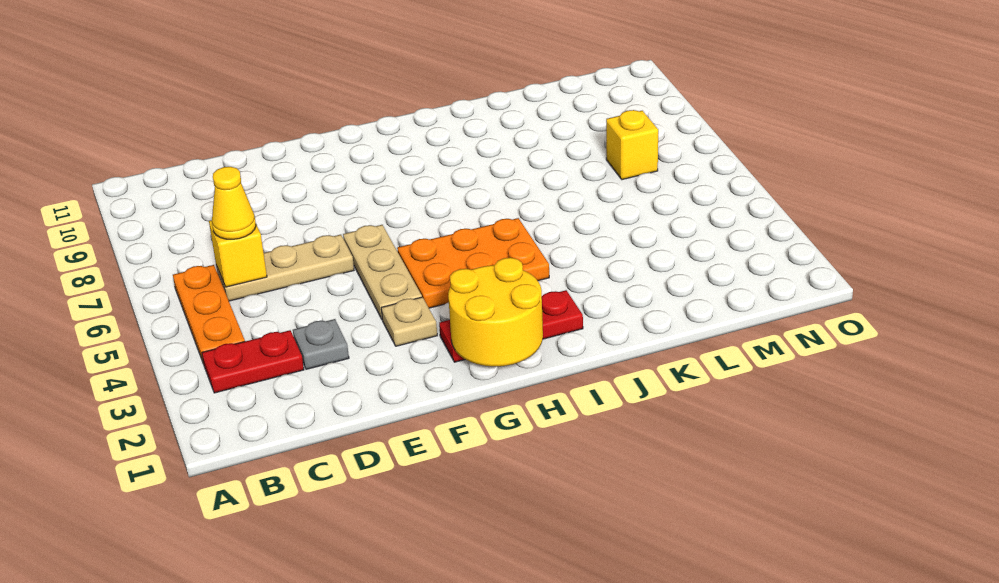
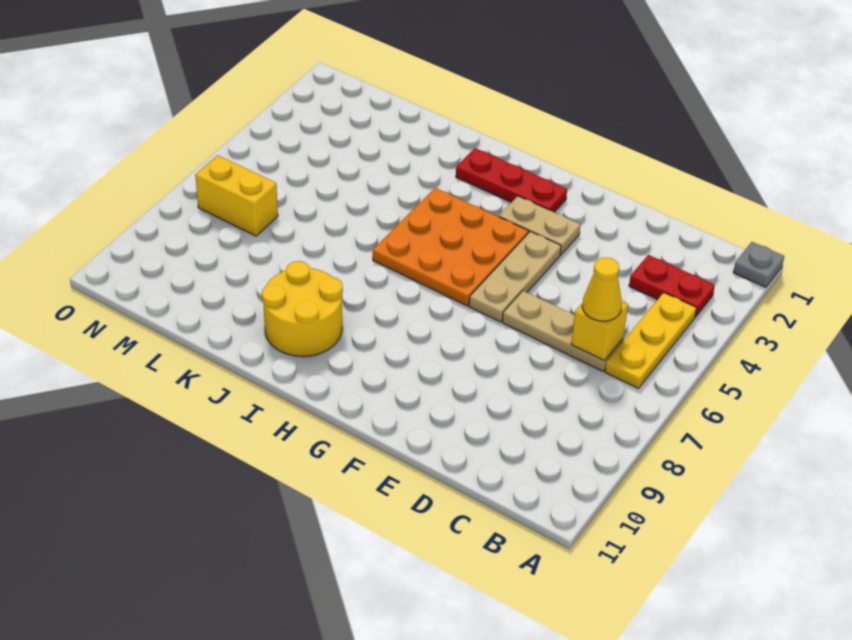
orange 1x3 plate [173,265,245,362] -> yellow 1x3 plate [605,293,696,388]
grey 1x1 plate [293,319,349,369] -> grey 1x1 plate moved to [733,242,784,287]
tan 1x1 plate [381,297,437,346] -> tan 1x2 plate [499,196,580,255]
yellow 2x2 round brick [448,258,543,366] -> yellow 2x2 round brick moved to [262,261,343,357]
orange 2x3 plate [397,218,549,308] -> orange 3x3 plate [373,188,529,306]
yellow 1x1 brick [606,110,658,180] -> yellow 1x2 brick [195,155,278,236]

